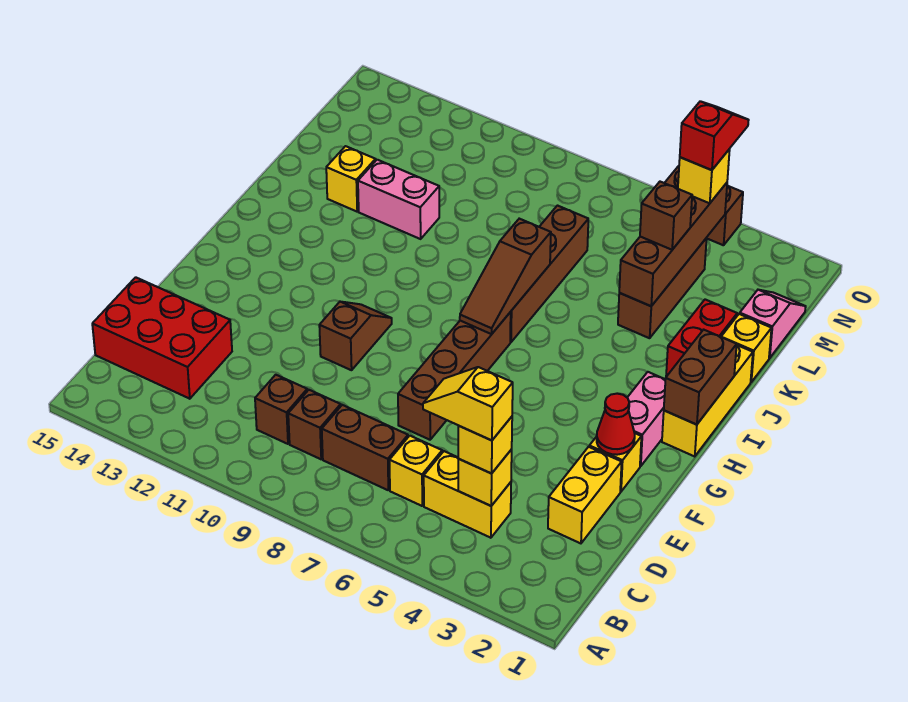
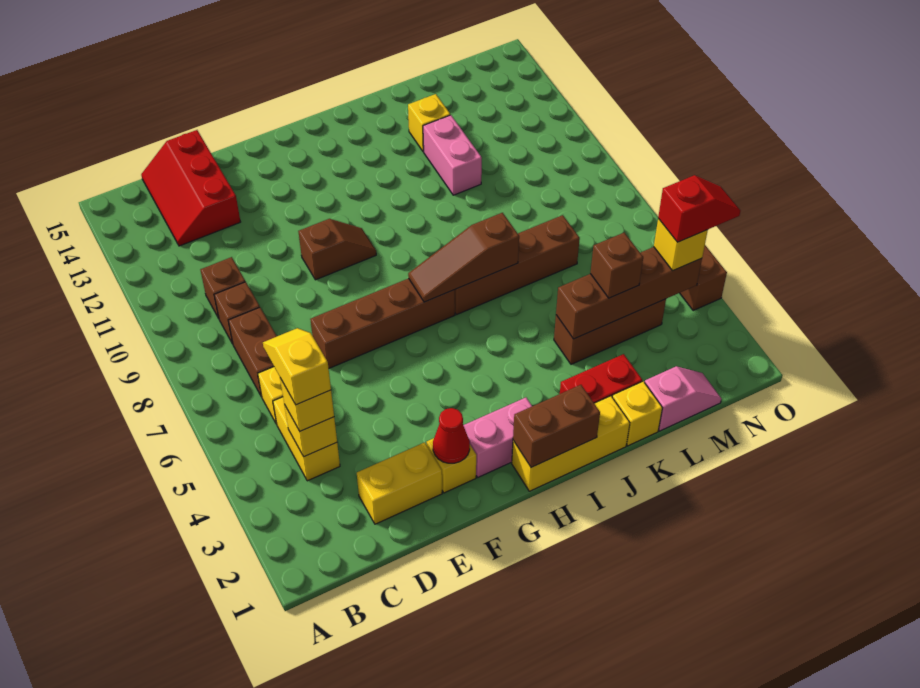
red 2x3 brick [92,277,232,399] -> red 2x3 slope [141,130,240,246]

